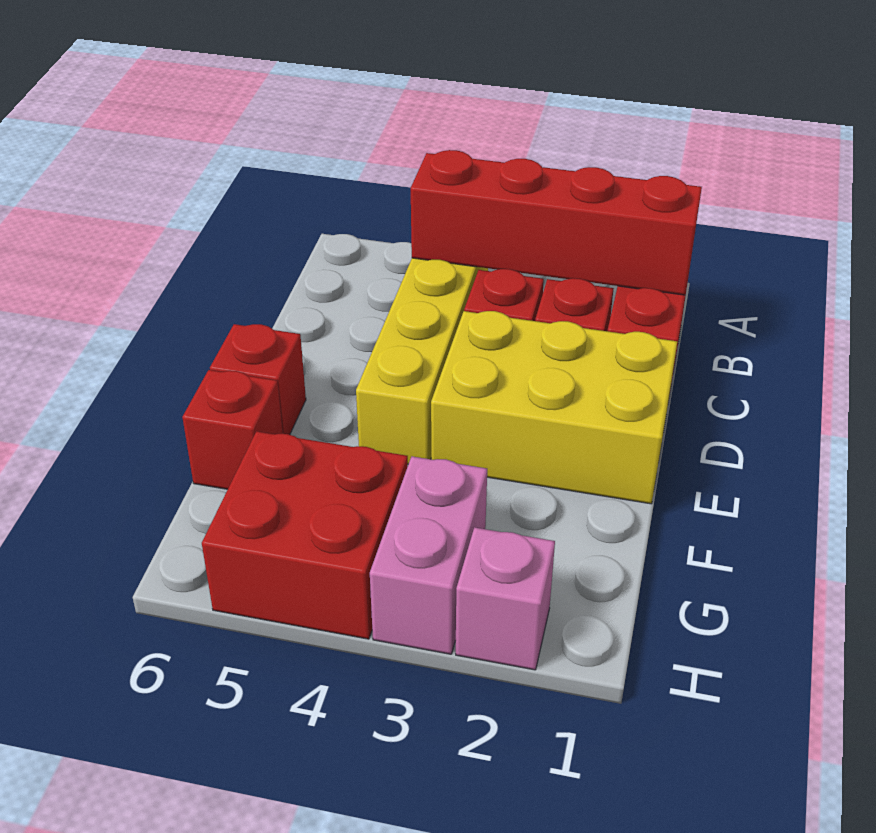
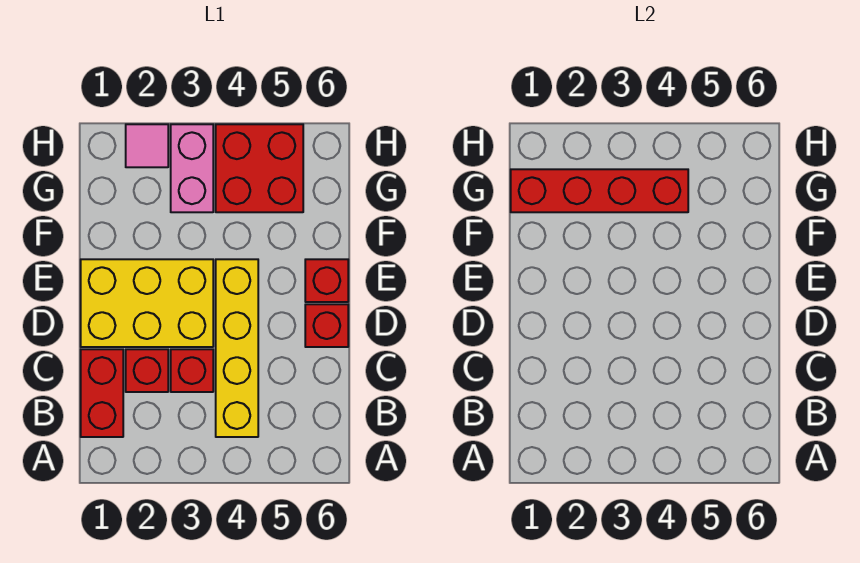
red 1x4 brick [411,150,702,295] -> red 1x4 brick moved to [511,169,688,212]
red 1x1 brick [182,370,283,489] -> red 1x1 brick moved to [305,304,348,347]
pink 1x1 brick [456,527,555,670] -> pink 1x1 tile [126,124,168,167]

